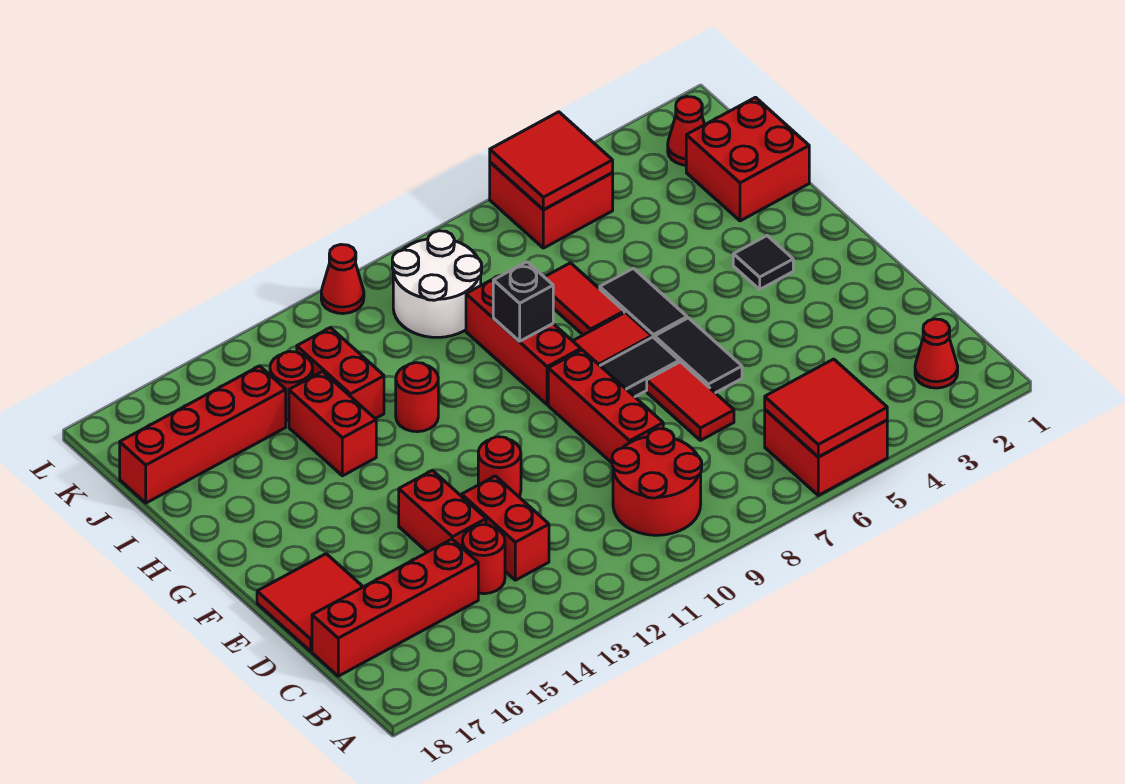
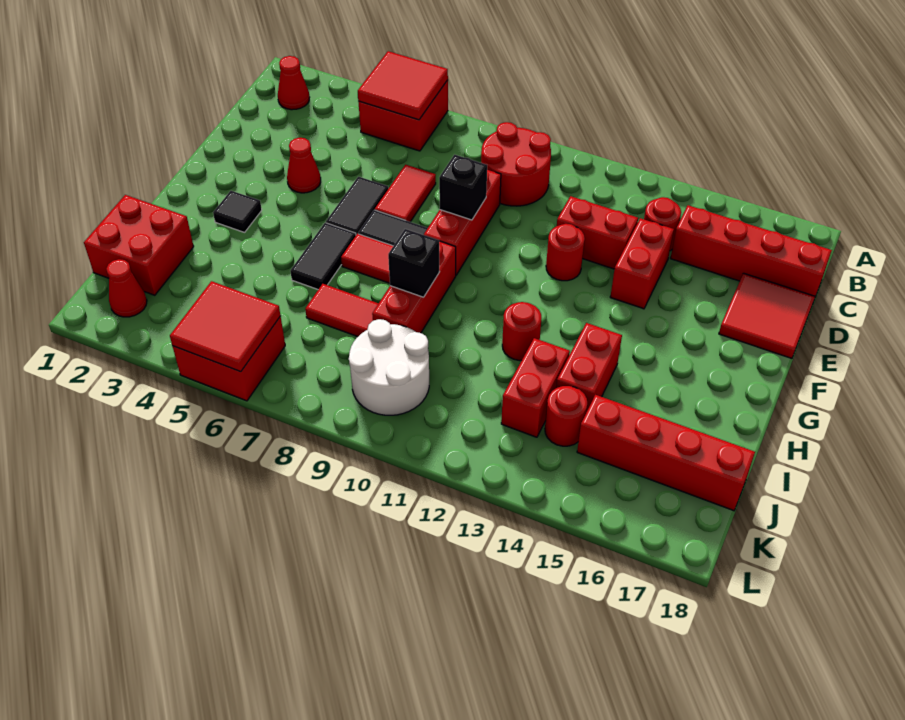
red 1x2 brick [462,476,549,580] -> red 1x2 brick turned to [557,196,638,269]
none -> black 1x1 brick [439,155,487,220]
red 1x2 tile [545,263,624,335] -> red 1x2 tile turned to [305,284,378,337]
red 1x1 cone [321,244,364,314] -> red 1x1 cone moved to [287,138,321,193]

